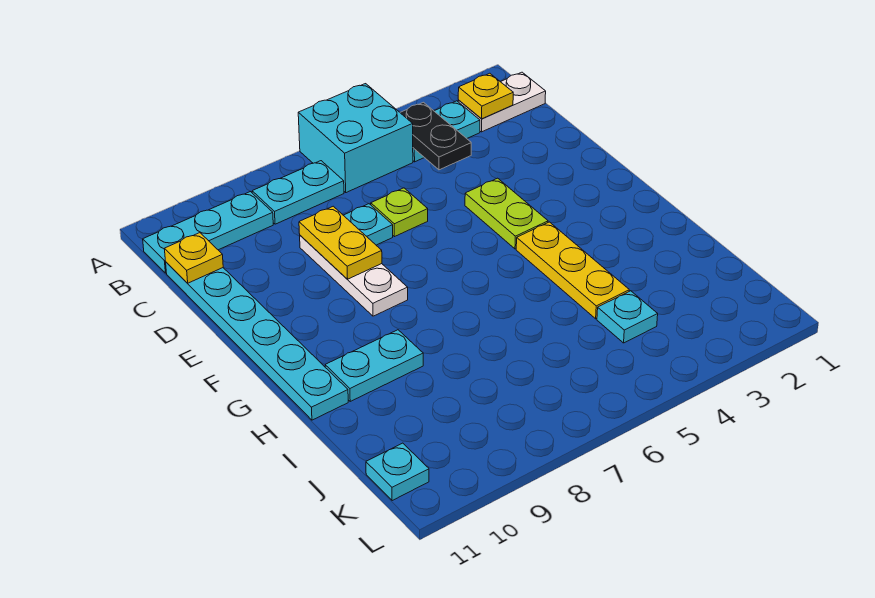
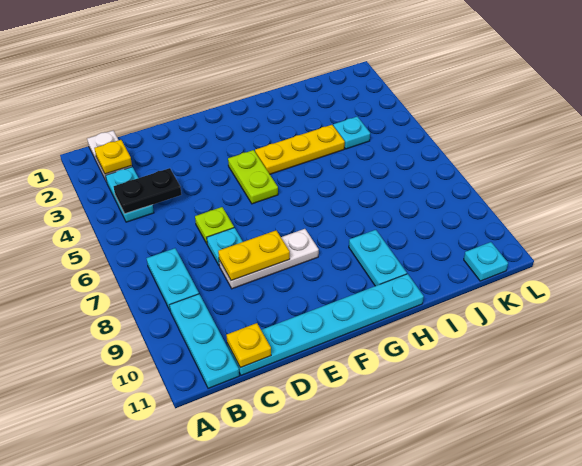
cyan 2x2 brick [298,84,413,193] -> none
lime 1x2 plate [465,178,548,249] -> lime 1x2 plate turned to [228,150,278,204]

